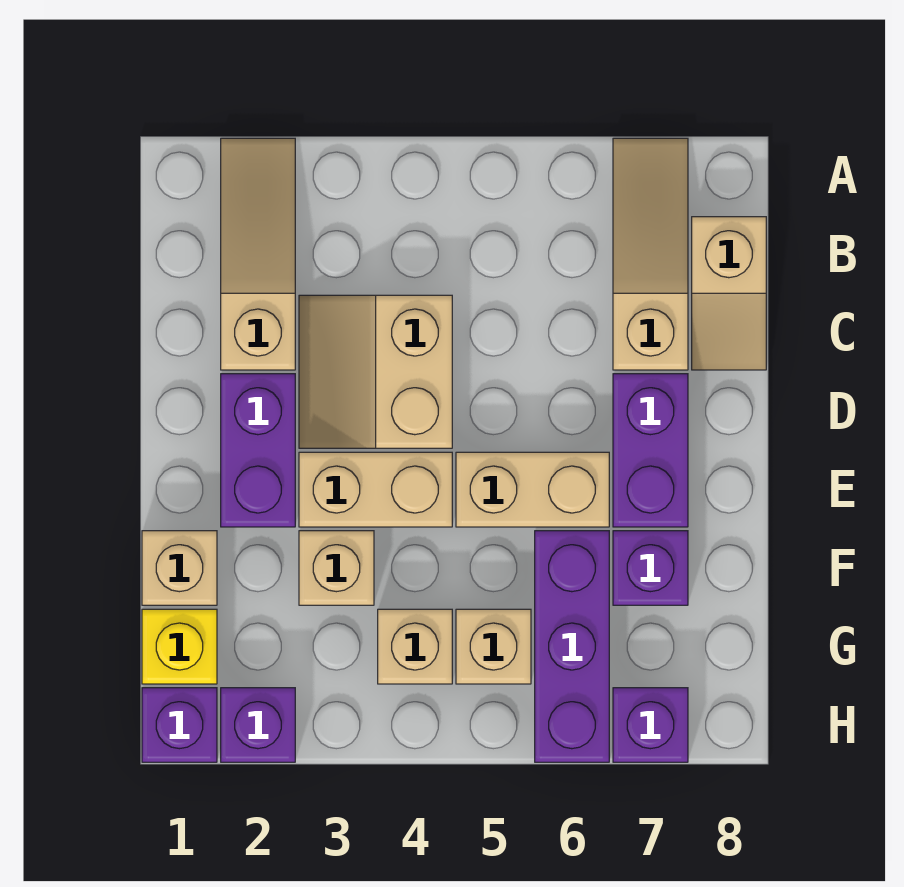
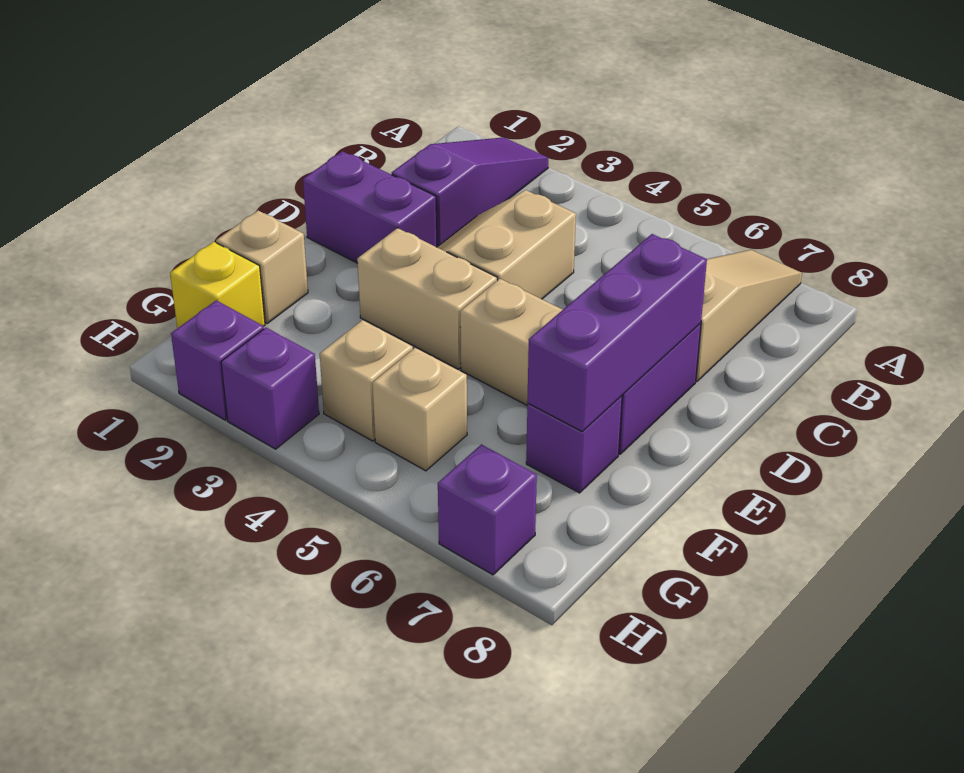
tan 1x3 slope [221,138,295,370] -> purple 1x3 slope [392,137,548,247]
tan 1x2 slope [692,217,766,370] -> none
purple 1x2 brick [221,374,295,527] -> purple 1x2 brick turned to [303,151,437,263]
tan 1x1 brick [299,531,374,605] -> none
purple 1x3 brick [535,531,609,762] -> purple 1x3 brick moved to [527,234,707,431]
purple 1x1 brick [142,688,217,762] -> purple 1x1 brick moved to [221,328,319,449]

